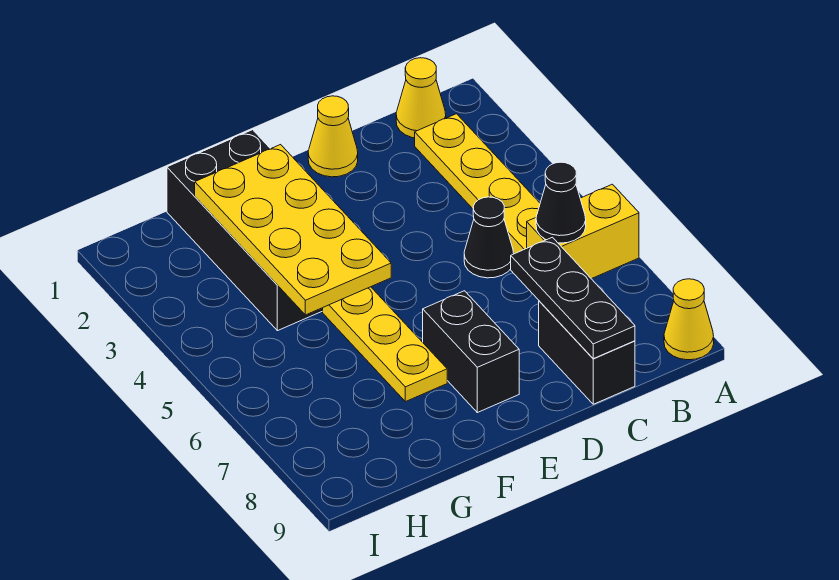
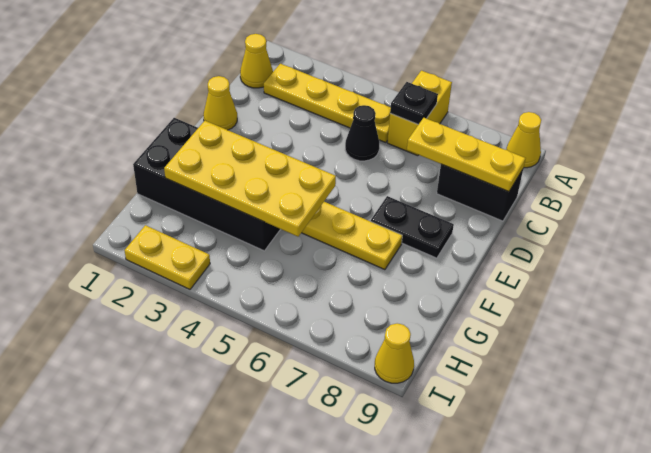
black 1x1 cone [536,162,586,243] -> black 1x1 plate [390,82,438,125]
black 1x3 plate [511,237,635,359] -> yellow 1x3 plate [407,118,525,192]
black 1x2 brick [423,291,519,413] -> black 1x2 plate [371,196,454,258]
none -> yellow 1x2 plate [125,225,210,289]
none -> yellow 1x1 cone [375,323,414,383]

